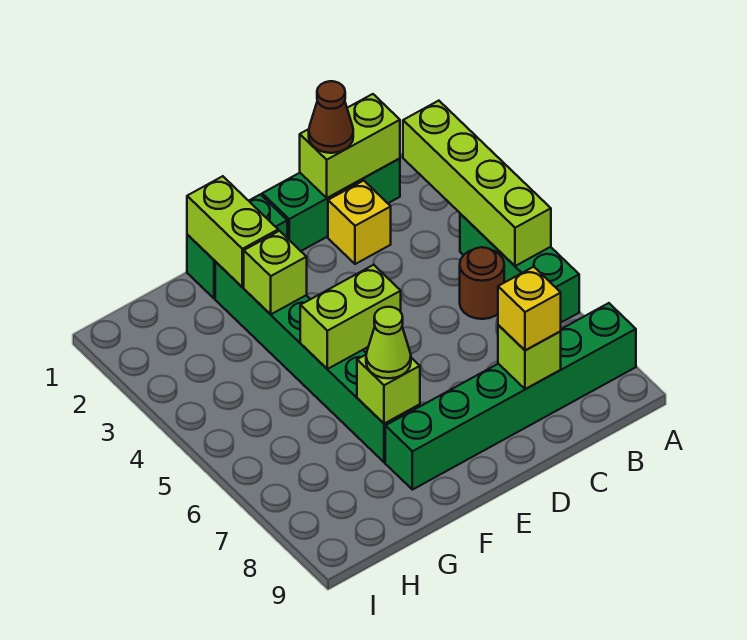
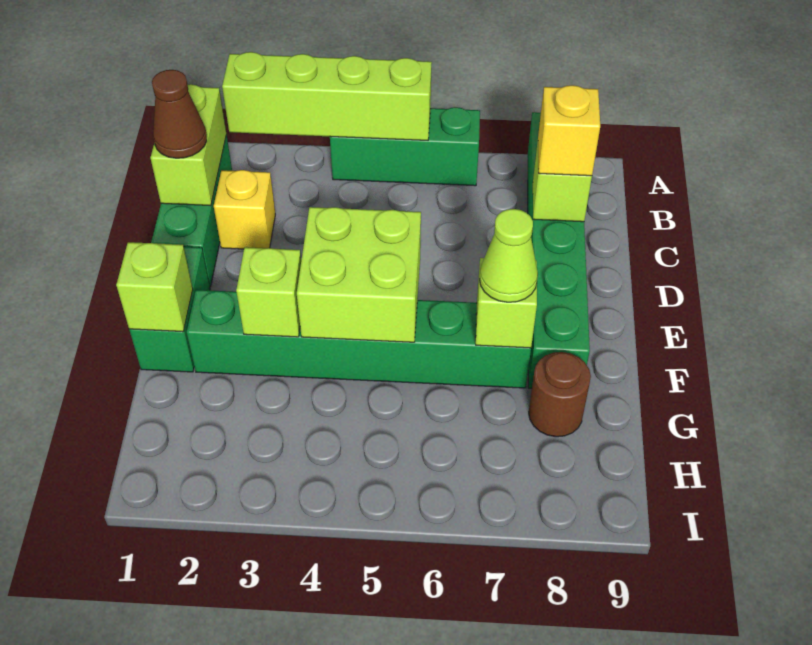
brown 1x1 round brick [460,247,504,319] -> brown 1x1 round brick moved to [529,352,591,437]
lime 1x2 brick [300,265,401,369] -> lime 2x2 brick [297,207,421,342]
lime 1x2 brick [187,176,278,287] -> lime 1x1 brick [116,242,193,332]

